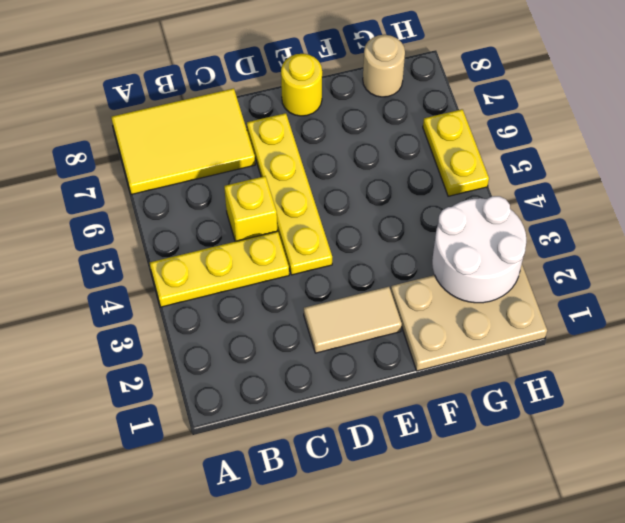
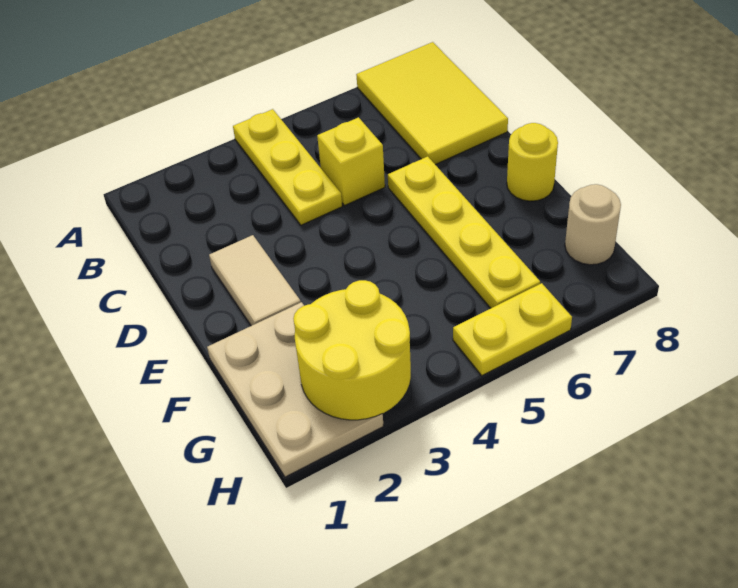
yellow 1x4 plate [247,113,332,275] -> yellow 1x4 plate turned to [388,156,540,308]
white 2x2 round brick [432,196,526,303] -> yellow 2x2 round brick [293,280,411,420]

